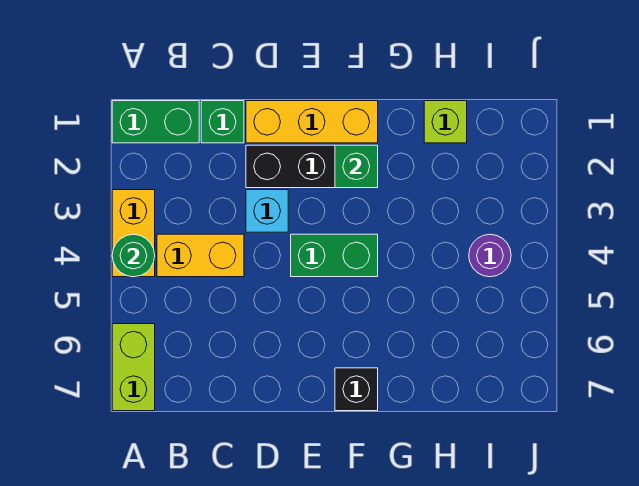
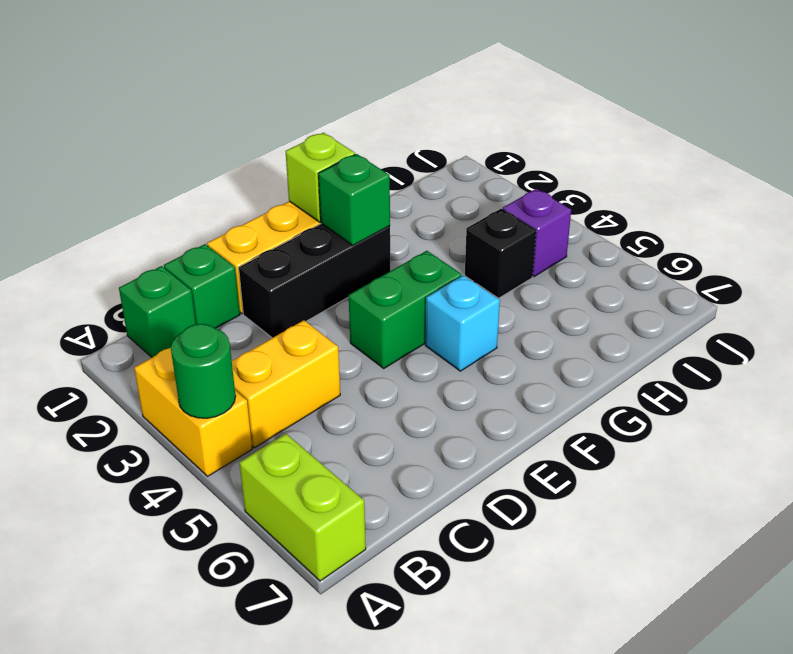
green 1x2 brick [112,101,199,143] -> green 1x1 brick [119,266,196,357]
cyan 1x1 brick [246,190,288,232] -> cyan 1x1 brick moved to [425,275,500,371]
black 1x1 brick [335,368,378,411] -> black 1x1 brick moved to [465,209,536,298]
lime 1x1 brick [424,101,467,143] -> lime 1x1 brick moved to [286,133,355,222]
purple 1x1 round brick [469,234,511,277] -> purple 1x1 brick [503,189,571,277]

